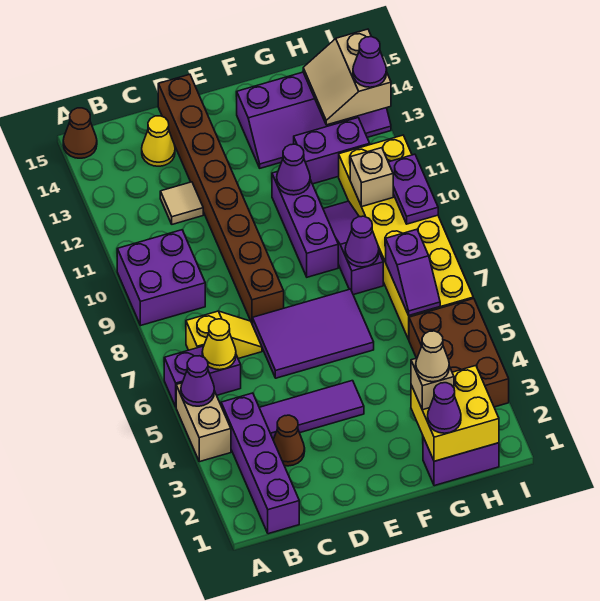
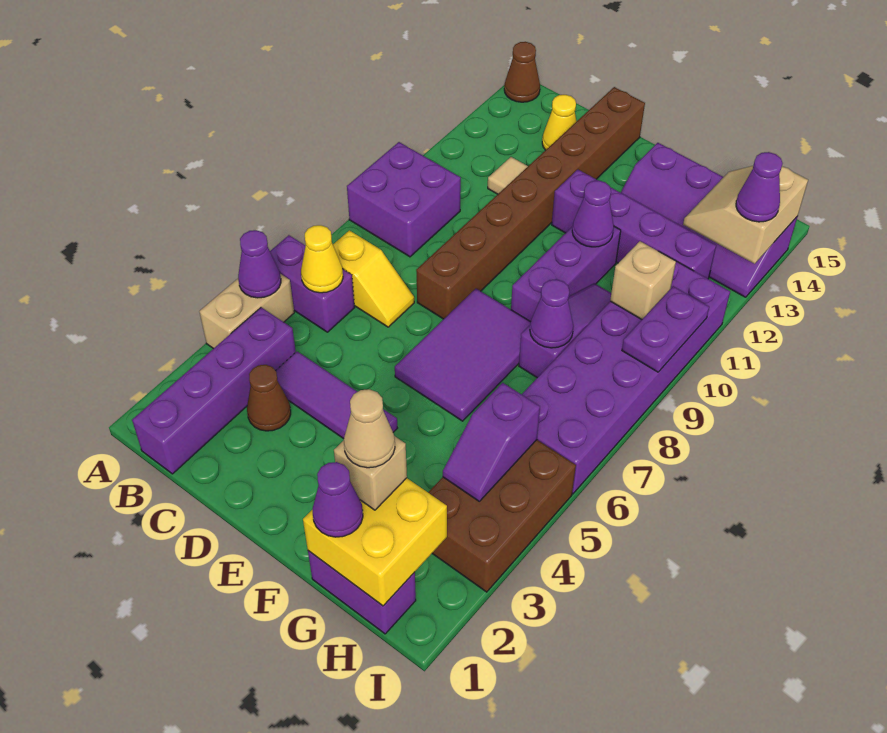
purple 2x3 tile [253,289,374,378] -> purple 2x3 tile turned to [395,289,531,421]
purple 1x2 brick [294,118,370,184] -> purple 1x4 brick [552,170,716,279]
yellow 2x6 brick [339,135,473,340] -> purple 2x6 brick [522,261,730,494]
purple 1x2 slope [386,229,440,315] -> purple 1x2 slope moved to [443,383,540,501]

